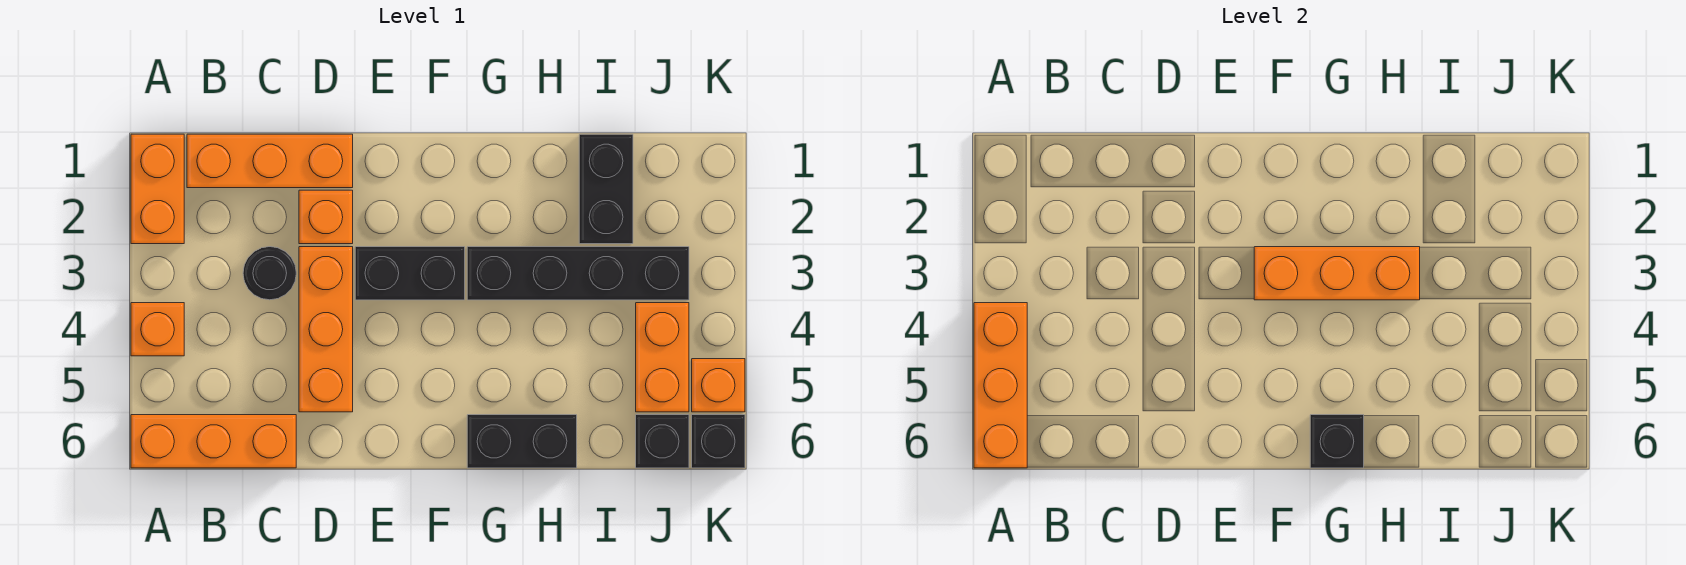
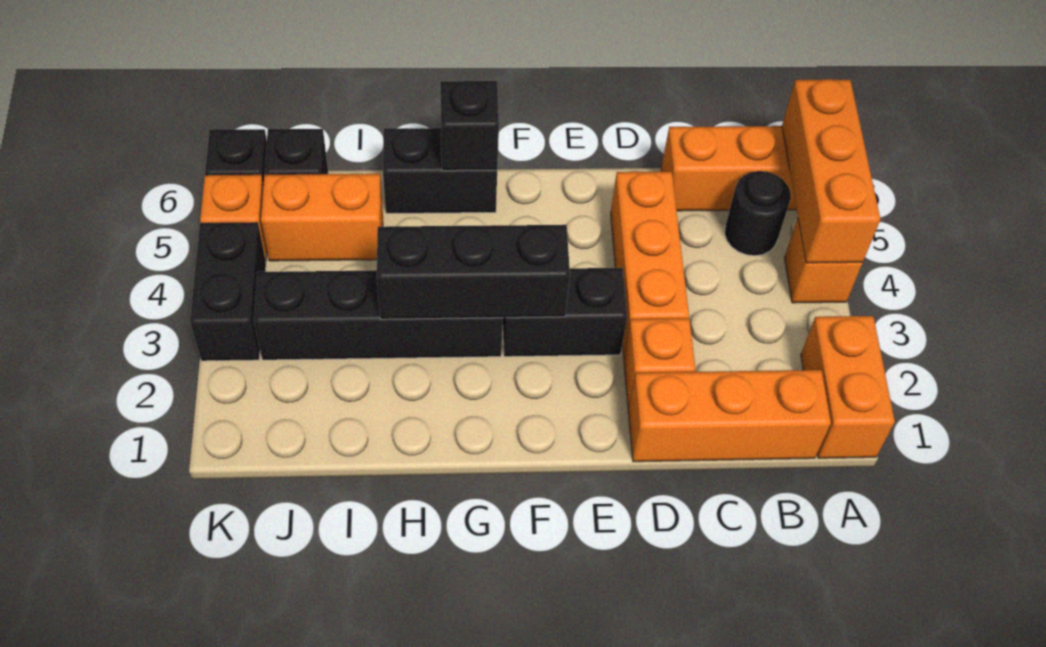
black 1x1 round brick [243,247,296,300] -> black 1x1 round brick moved to [725,171,791,256]
orange 1x3 brick [1254,247,1420,300] -> black 1x3 brick [377,225,570,319]
black 1x2 brick [579,134,633,244] -> black 1x2 brick moved to [190,222,266,361]
orange 1x2 brick [636,303,689,412] -> orange 1x2 brick turned to [261,174,383,261]

